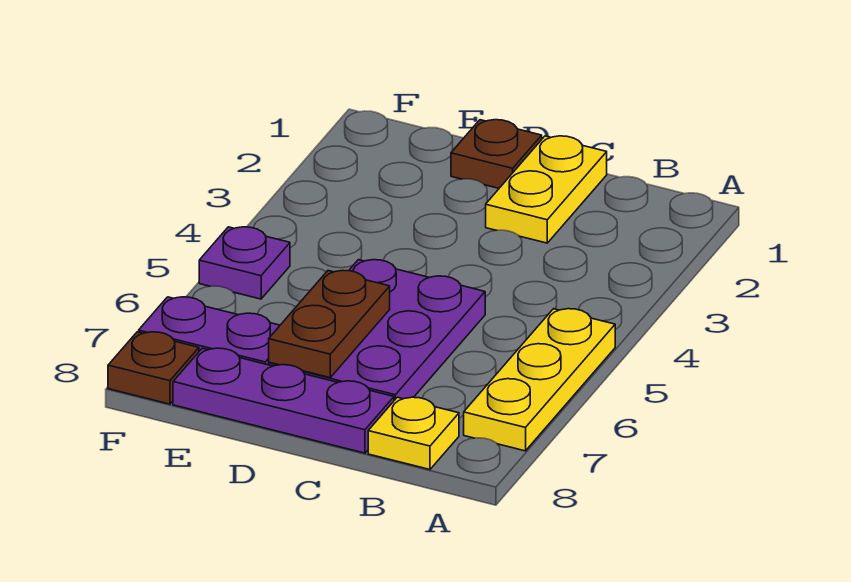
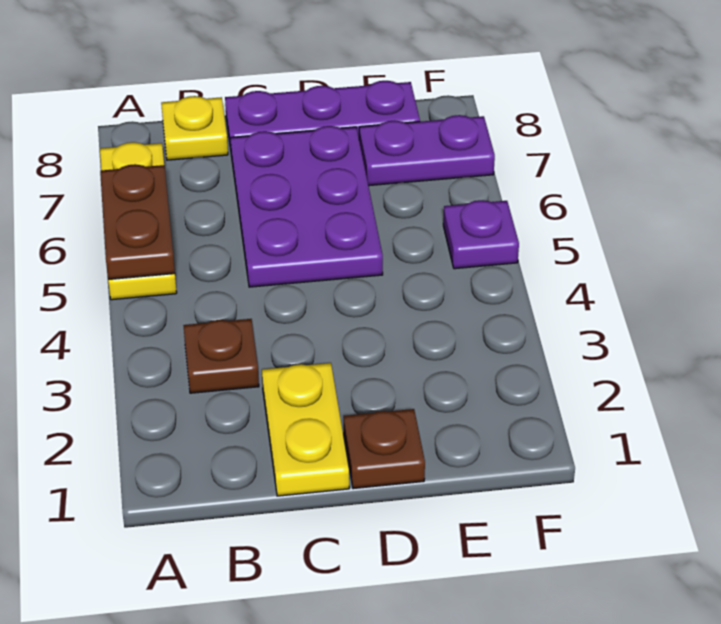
brown 1x2 plate [269,270,390,378] -> brown 1x2 plate moved to [100,164,175,280]
brown 1x1 plate [108,332,199,404] -> brown 1x1 plate moved to [183,319,259,393]

